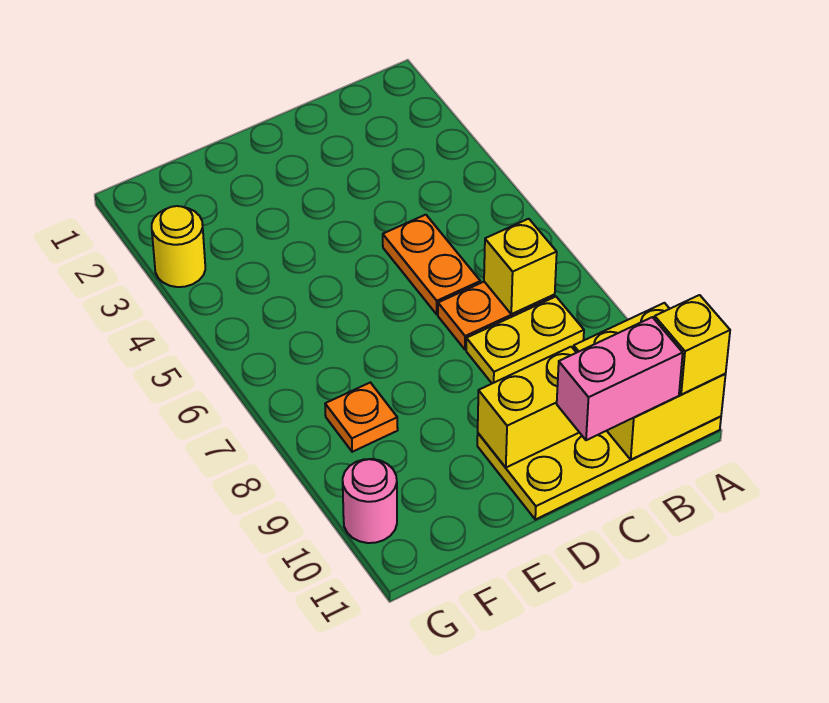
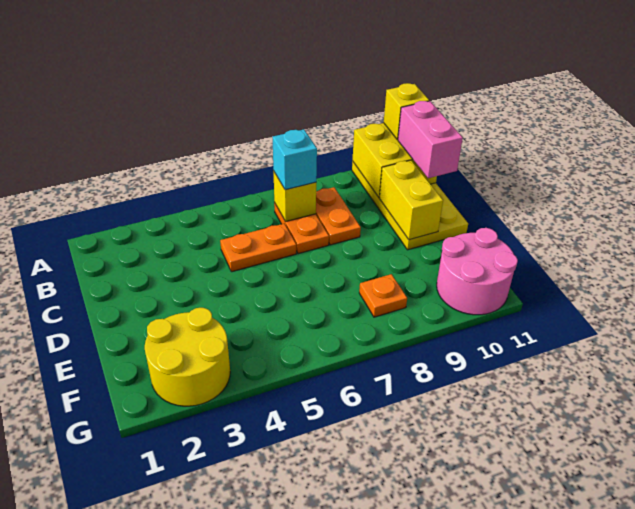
none -> cyan 1x1 brick [272,129,317,190]
yellow 1x2 plate [466,297,584,383] -> orange 1x2 plate [316,187,361,245]
yellow 1x1 round brick [152,206,205,287] -> yellow 2x2 round brick [145,308,230,406]
pink 1x1 round brick [343,459,397,543] -> pink 2x2 round brick [437,228,518,315]

